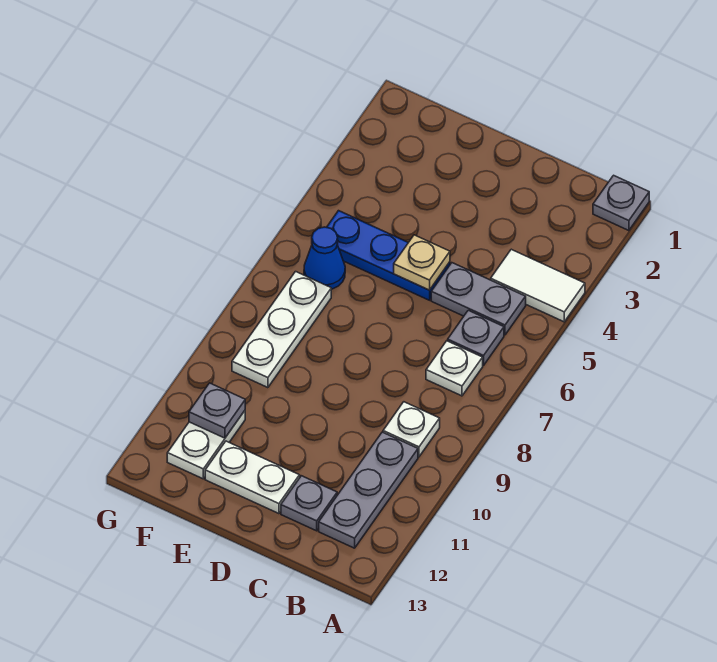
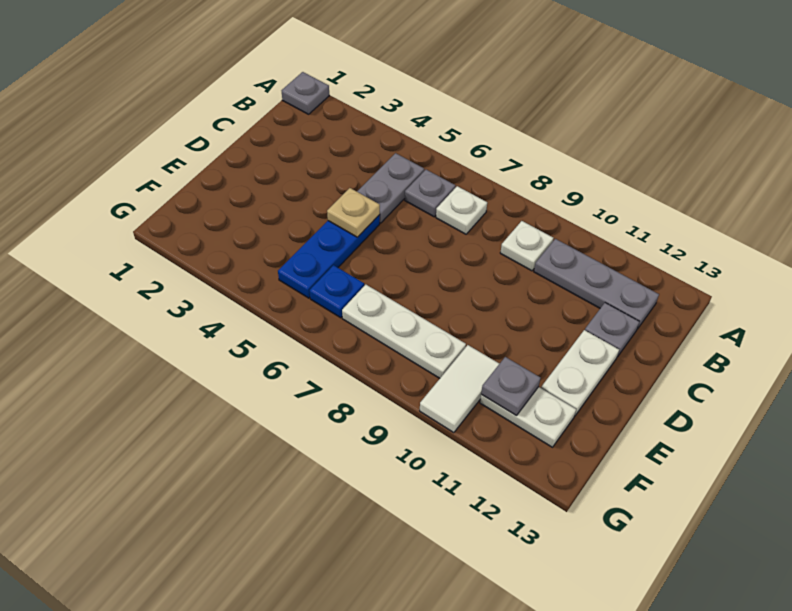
white 1x2 tile [491,249,585,322] -> white 1x2 tile moved to [420,345,499,433]
blue 1x1 cone [304,227,345,289] -> blue 1x1 plate [310,265,364,318]

